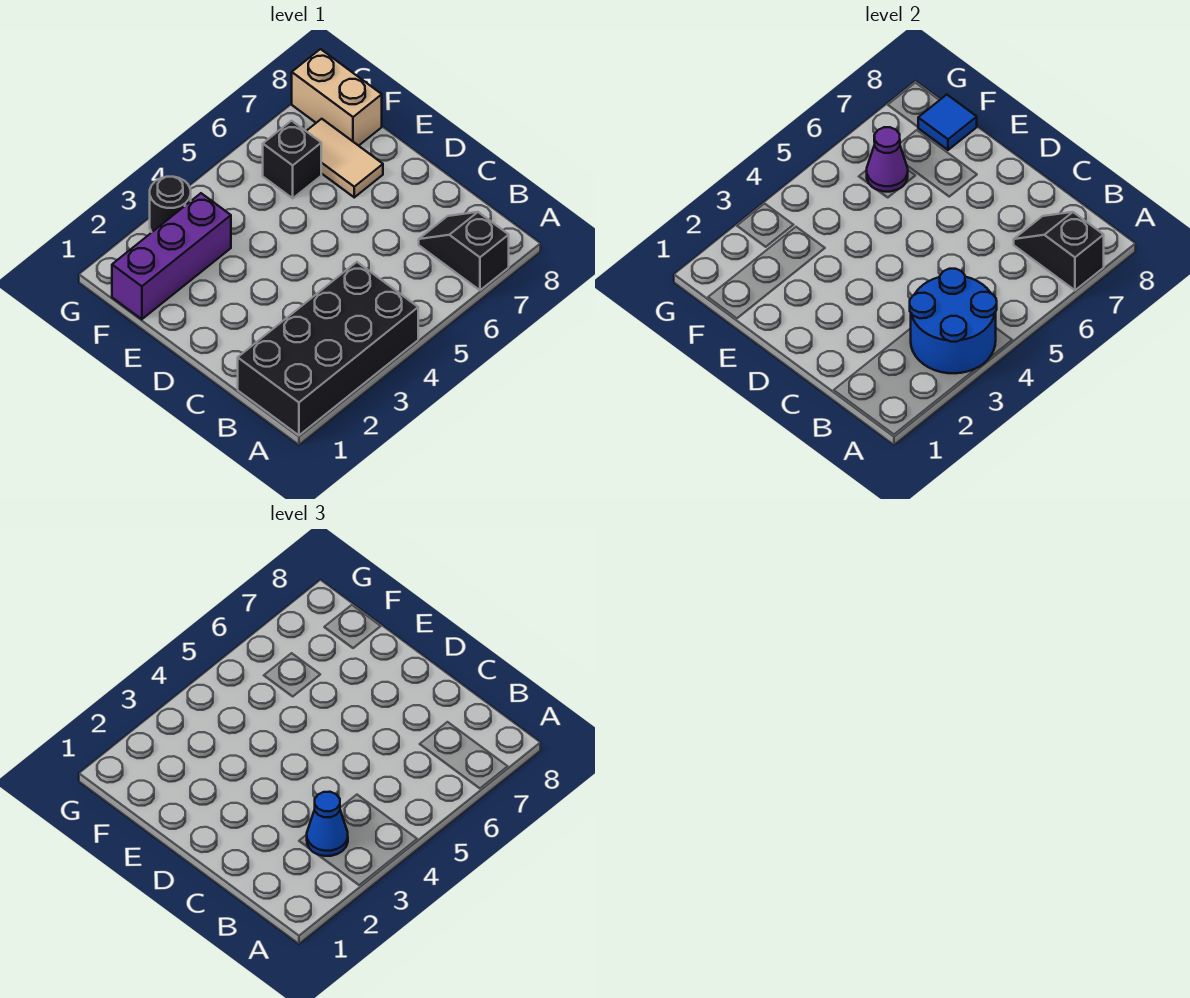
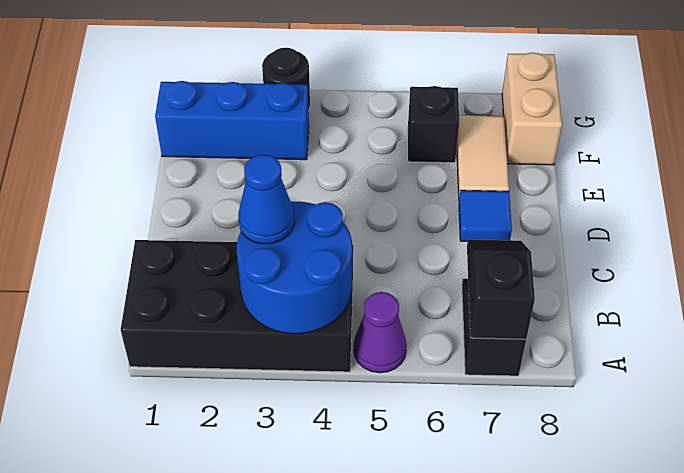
purple 1x3 brick [112,193,231,319] -> blue 1x3 brick [155,81,309,160]
purple 1x1 cone [867,127,908,192] -> purple 1x1 cone moved to [354,292,407,373]
blue 1x1 tile [918,95,977,150] -> blue 1x1 tile moved to [459,190,512,241]

